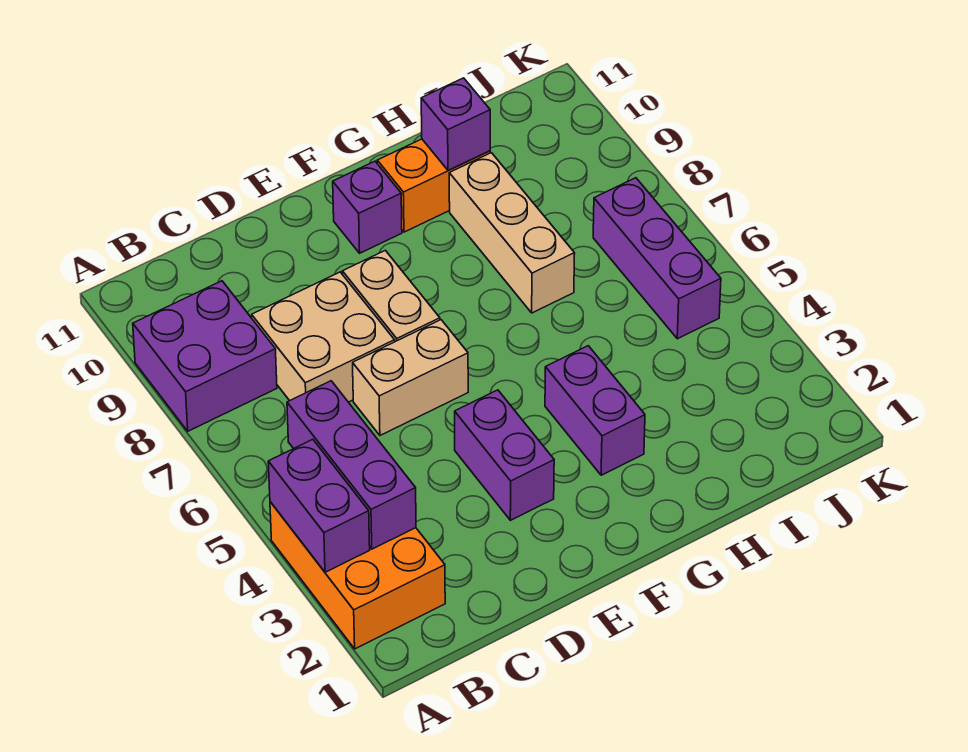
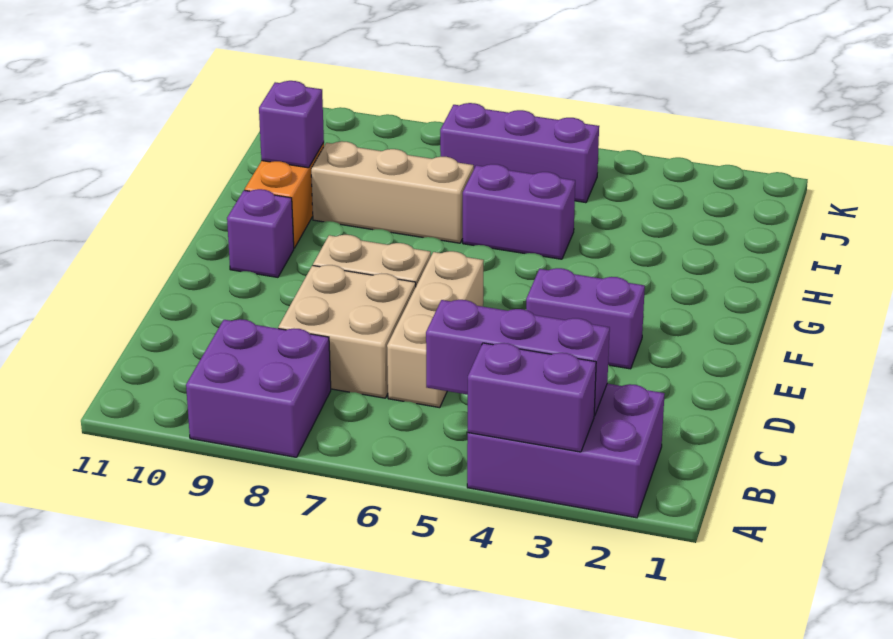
orange 2x3 brick [270,502,445,649] -> purple 2x3 brick [467,384,665,518]
tan 1x2 brick [353,320,468,435] -> tan 1x3 brick [387,251,484,408]
purple 1x2 brick [545,346,645,475] -> purple 1x2 brick moved to [463,164,575,259]

